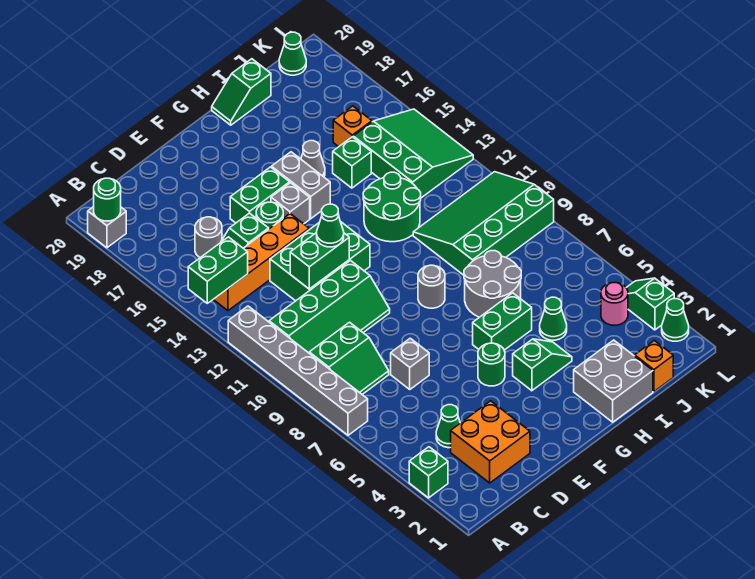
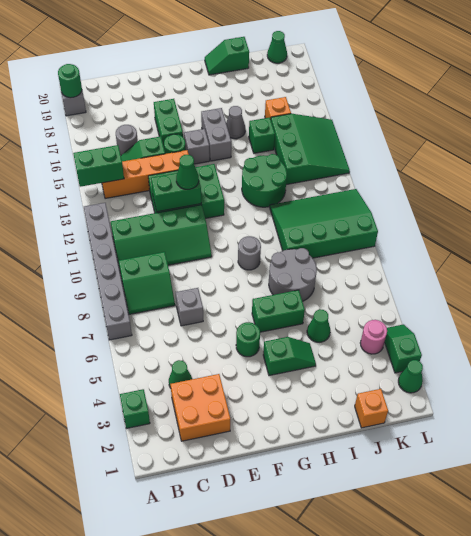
green 1x2 brick [230,167,290,223] -> green 1x2 brick turned to [154,99,183,147]
grey 2x2 brick [574,340,653,422] -> none

